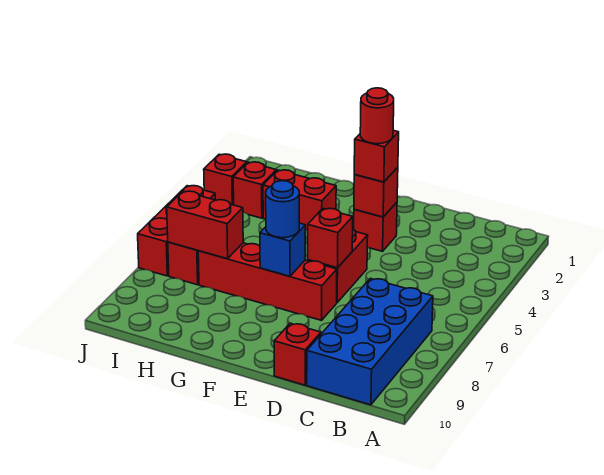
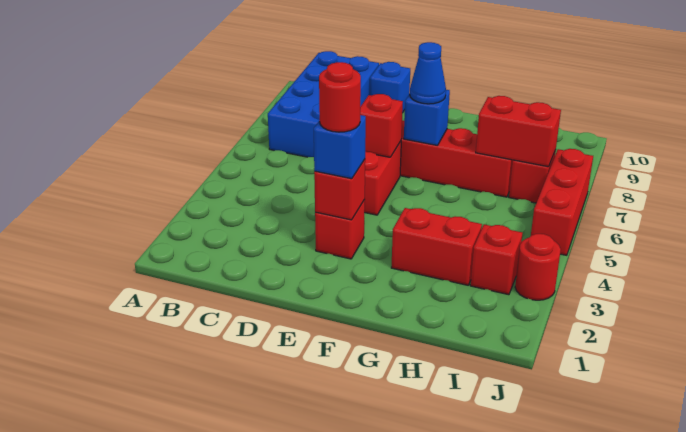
red 1x1 brick [274,323,321,385] -> blue 1x1 brick [370,62,410,113]
red 1x1 brick [354,130,399,182] -> blue 1x1 brick [314,115,366,179]
blue 1x1 round brick [266,181,299,238] -> blue 1x1 cone [410,42,446,104]
red 1x1 brick [204,154,247,205] -> red 1x1 round brick [515,234,561,300]

